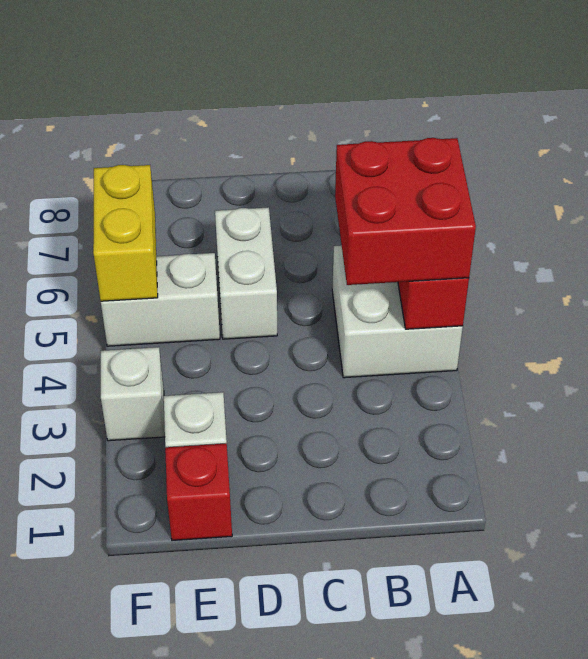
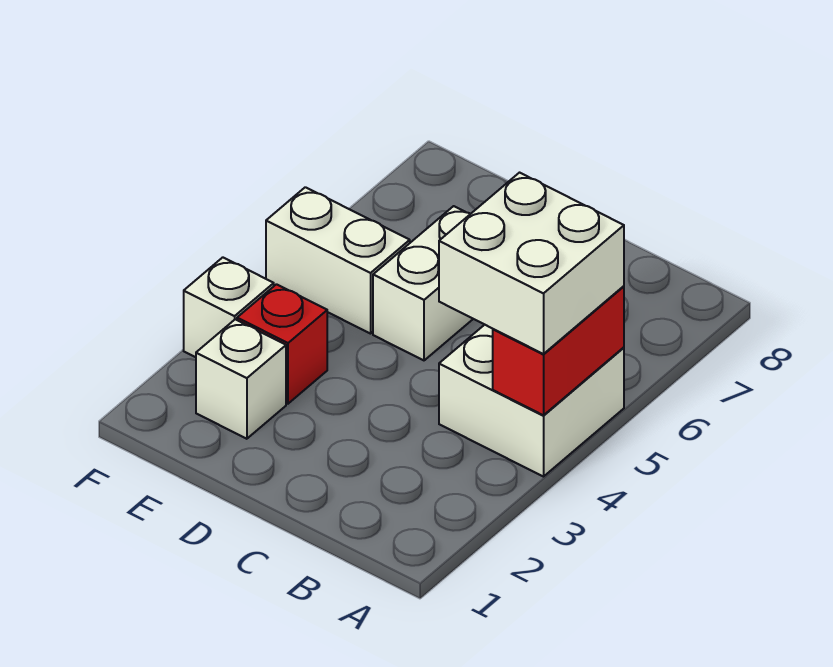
red 2x2 brick [335,138,476,285] -> white 2x2 brick [439,173,624,354]
red 1x1 brick [165,443,232,540] -> red 1x1 brick moved to [237,284,327,404]
yellow 1x2 brick [93,165,158,301] -> none

